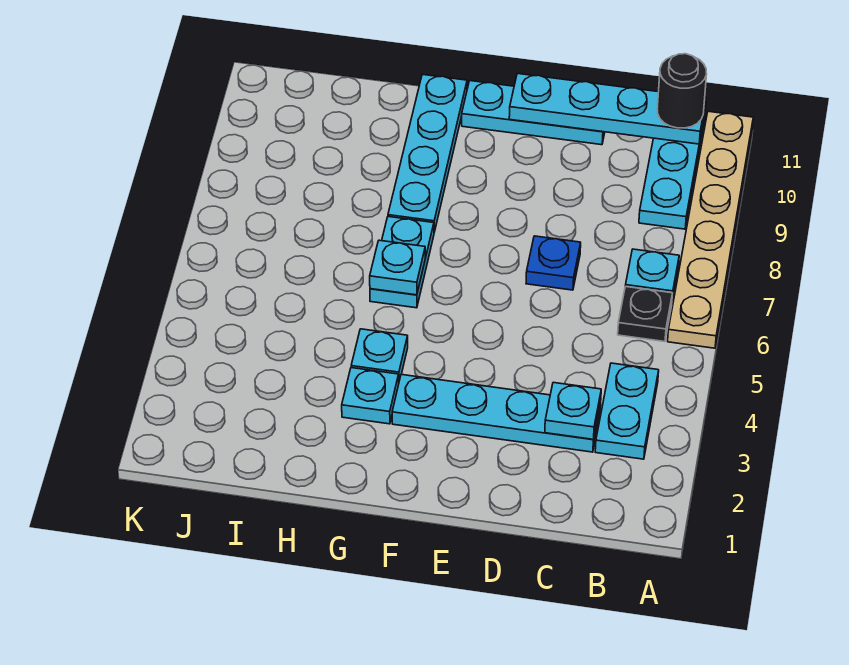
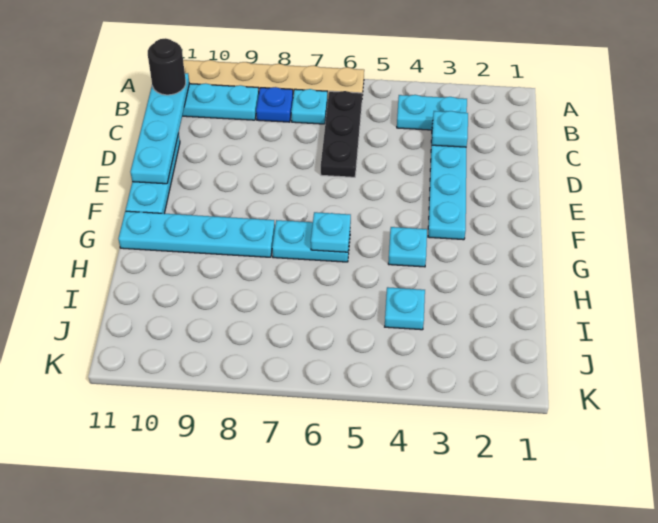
black 1x1 plate [618,287,673,342] -> black 1x3 plate [321,91,362,177]
blue 1x1 plate [526,236,581,290] -> blue 1x1 plate moved to [256,87,293,122]
cyan 1x1 plate [342,368,399,424] -> cyan 1x1 plate moved to [385,287,425,330]

